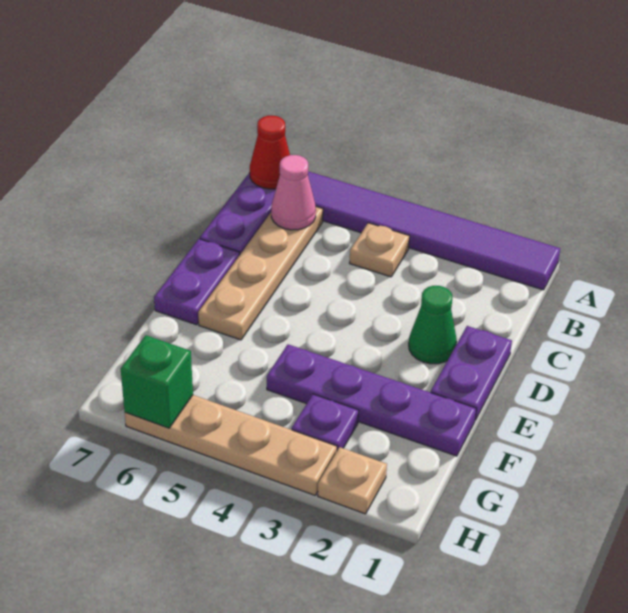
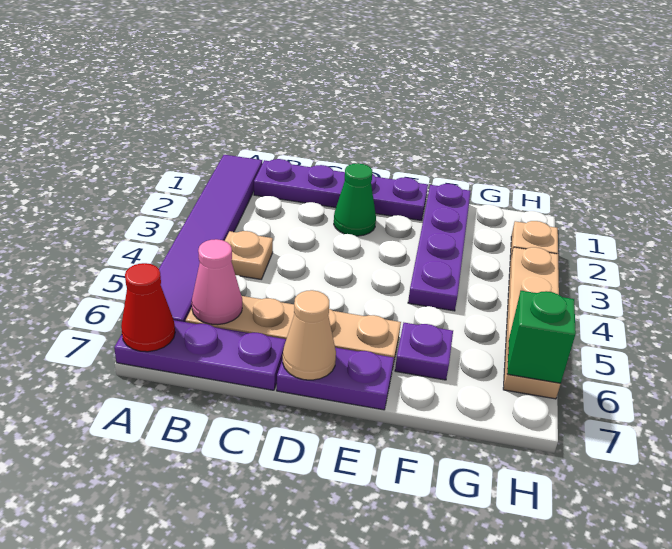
purple 1x2 plate [431,326,512,420] -> purple 1x4 plate [254,159,428,220]
none -> tan 1x1 cone [283,290,336,380]
purple 1x1 plate [292,394,359,450] -> purple 1x1 plate moved to [395,323,453,380]

